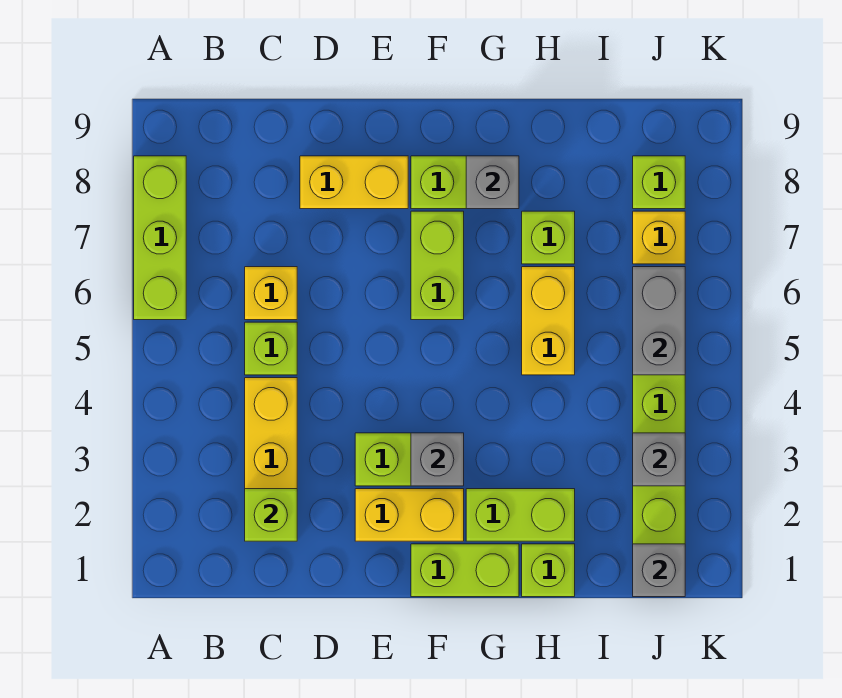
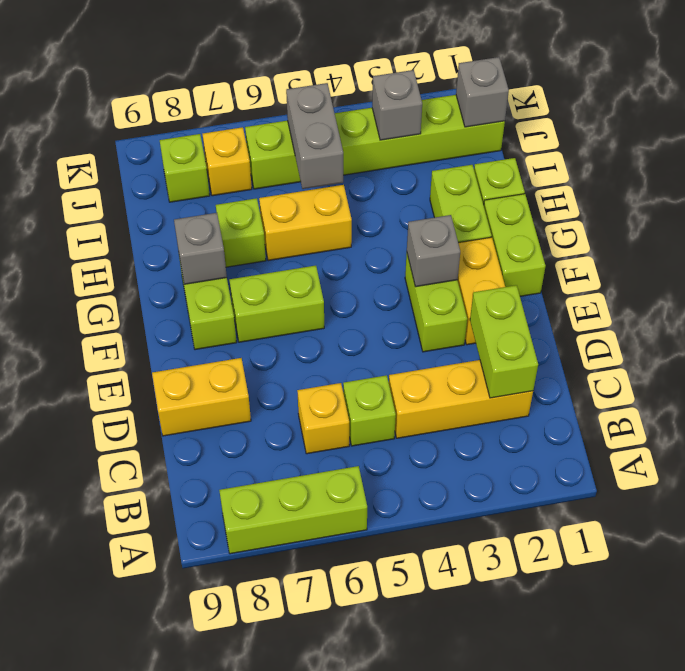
lime 1x1 brick [245,489,297,541] -> lime 1x2 brick [470,285,538,398]
yellow 1x2 brick [300,156,408,209] -> yellow 1x2 brick turned to [152,358,251,436]
grey 1x2 brick [633,267,685,375] -> grey 1x2 brick turned to [286,83,343,189]

